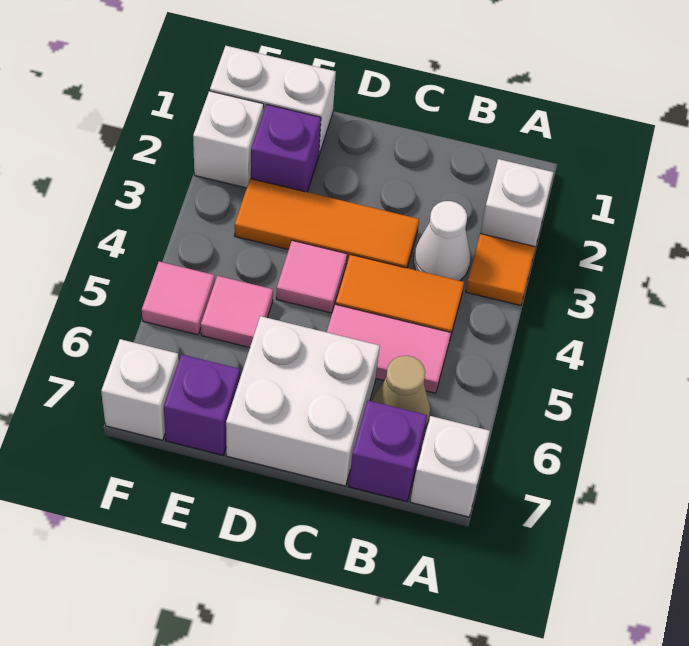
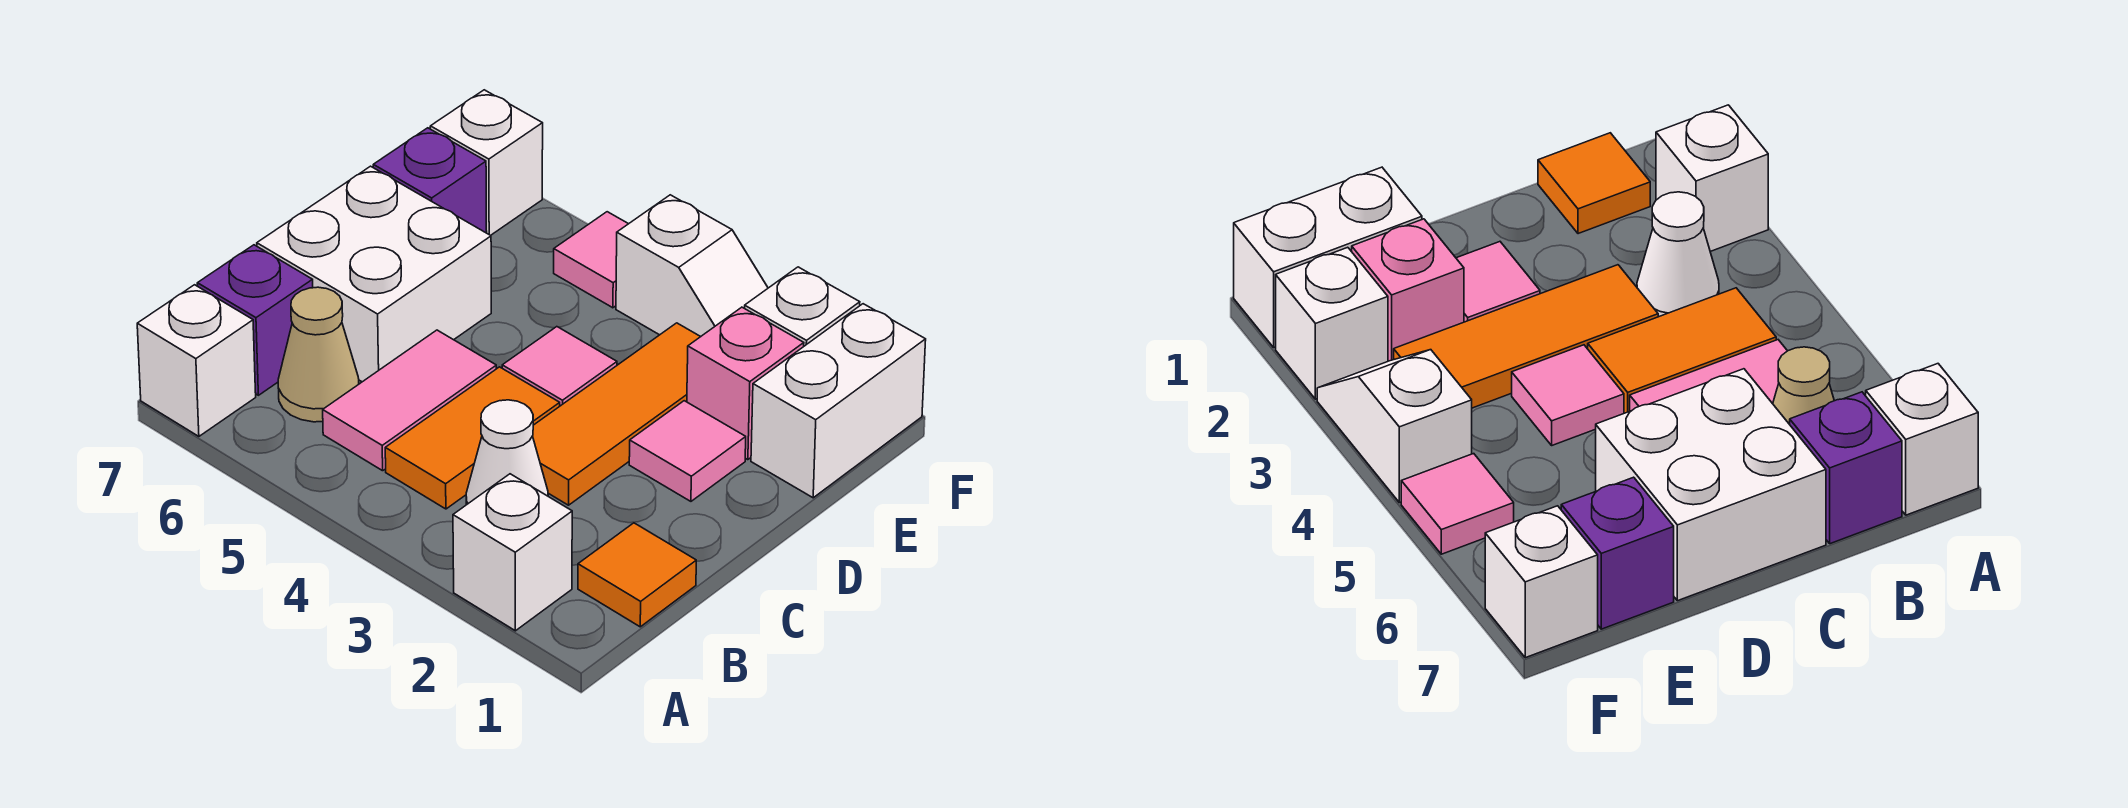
orange 1x1 tile [466,234,535,306] -> orange 1x1 tile moved to [578,523,696,627]
purple 1x1 brick [251,105,321,192] -> pink 1x1 brick [687,307,804,460]
pink 1x1 tile [201,276,273,348] -> pink 1x1 tile moved to [629,401,746,501]
none -> white 1x2 slope [616,195,768,337]

